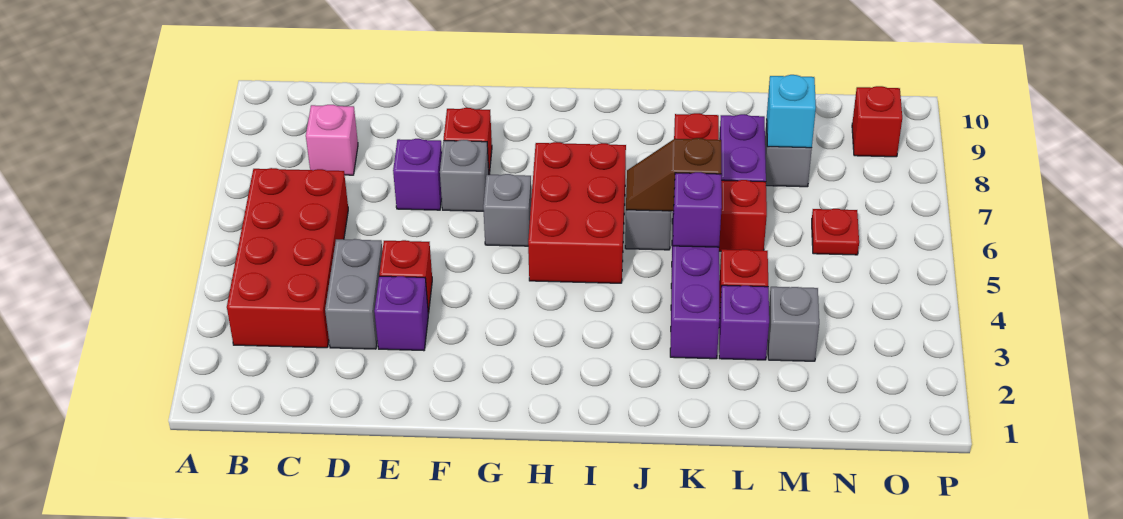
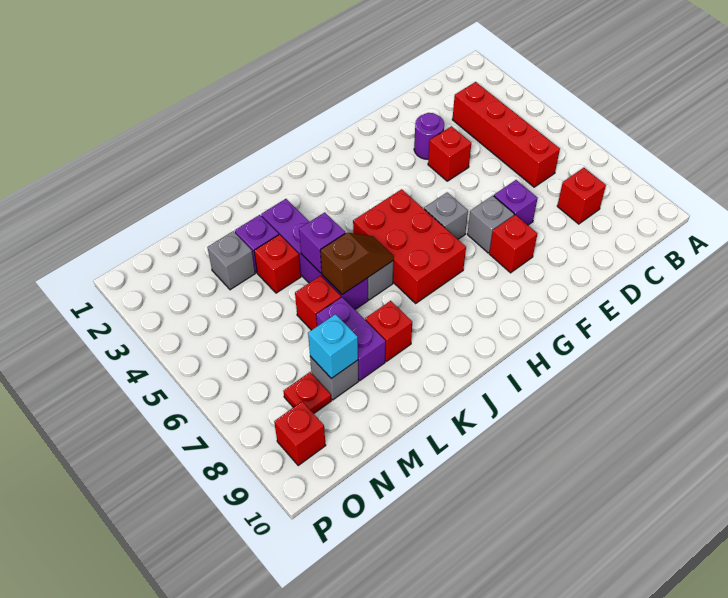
red 2x4 brick [227,168,348,348] -> red 1x4 brick [452,82,560,187]
pink 1x1 brick [306,105,358,175] -> red 1x1 brick [557,168,606,224]
grey 1x2 brick [325,239,382,349] -> none
purple 1x1 brick [374,276,428,351] -> purple 1x1 round brick [414,113,444,159]
red 1x1 plate [812,209,859,255] -> red 1x1 plate moved to [283,372,331,414]

